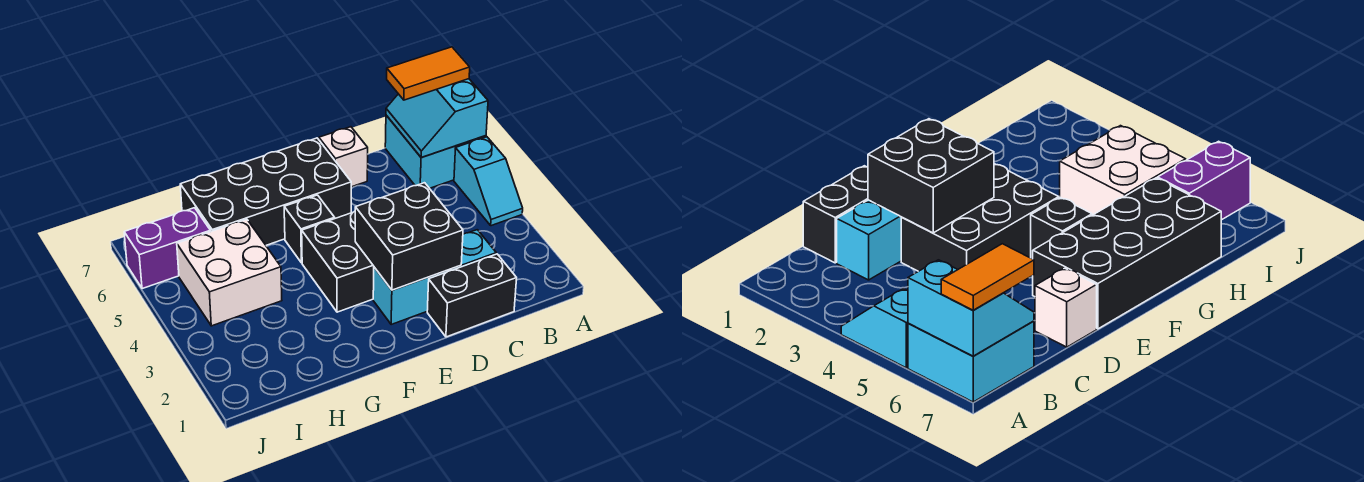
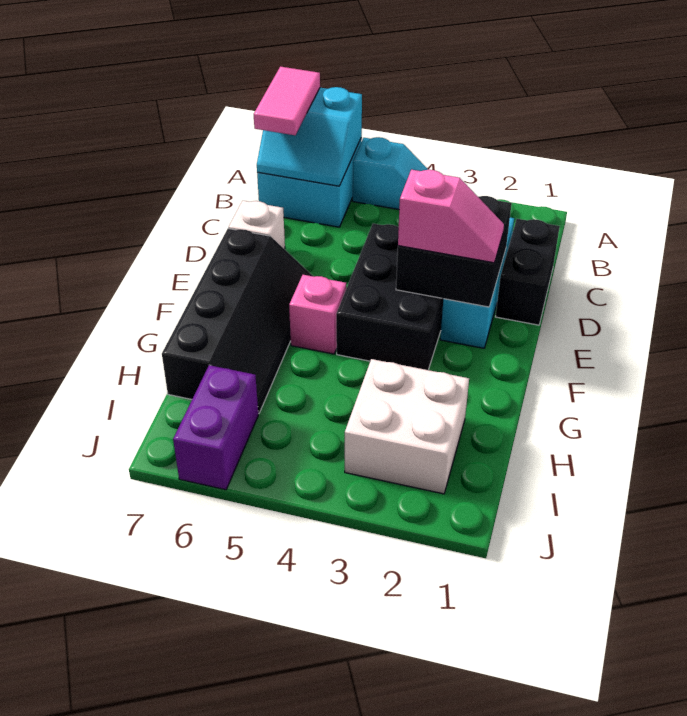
orange 1x2 tile [387,47,470,100] -> pink 1x2 tile [254,67,320,135]
none -> pink 1x2 slope [398,170,504,263]
black 2x4 brick [180,138,351,245] -> black 2x4 slope [162,228,313,413]
black 1x1 brick [284,195,335,263] -> pink 1x1 brick [289,275,346,354]
white 2x2 brick [177,219,282,326] -> white 2x2 brick moved to [345,359,469,494]

